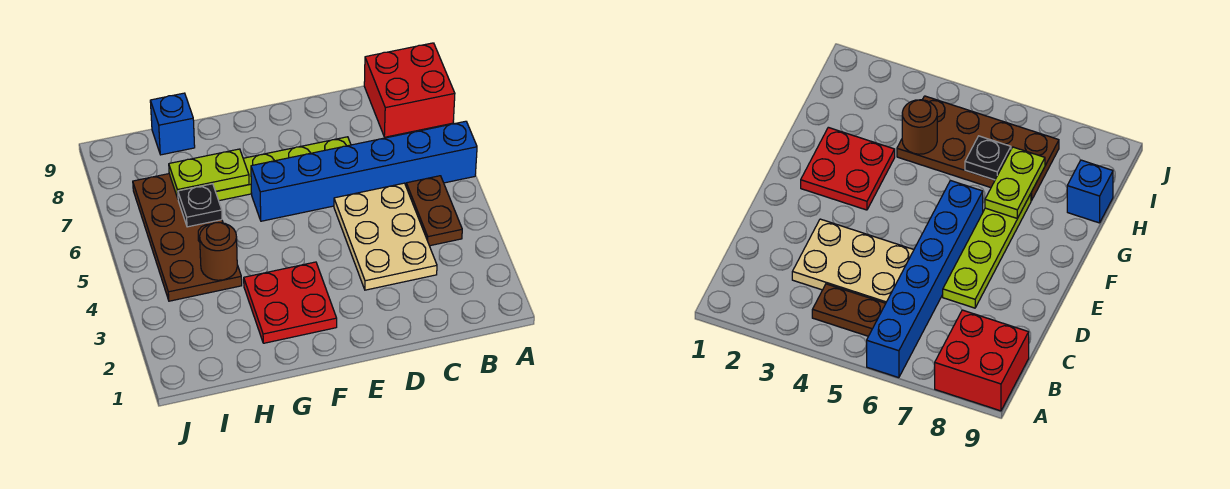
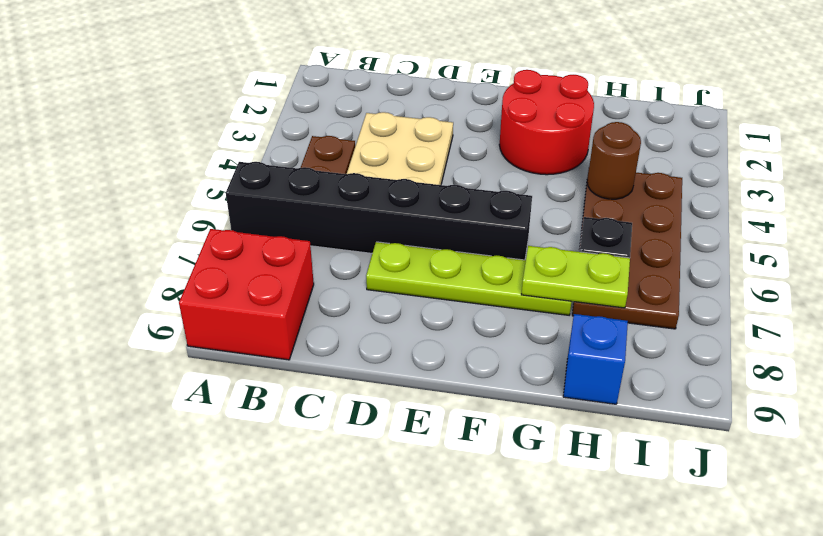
blue 1x6 brick [251,121,477,221] -> black 1x6 brick [226,162,532,260]
red 2x2 plate [244,262,337,343] -> red 2x2 round brick [499,70,594,175]

